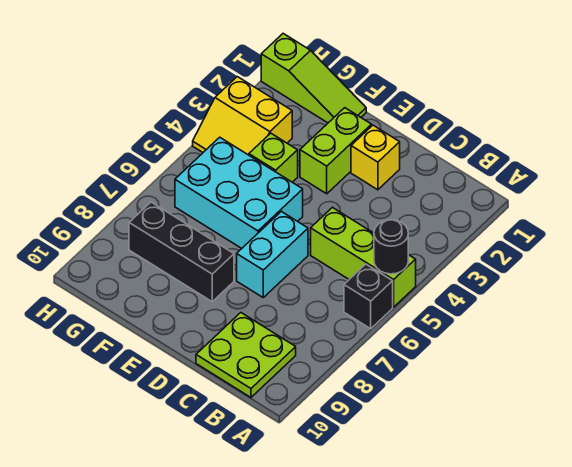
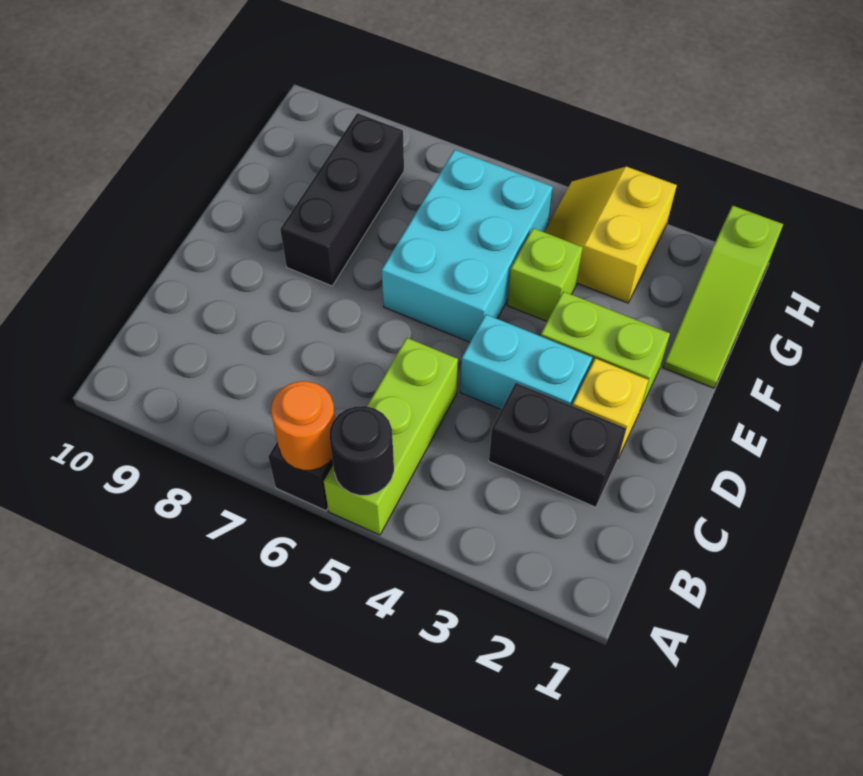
none -> orange 1x1 round brick [271,381,335,470]
lime 2x2 plate [196,313,296,397] -> none
none -> black 1x2 brick [489,383,626,507]
cyan 1x2 brick [237,211,308,297] -> cyan 1x2 brick moved to [460,315,592,410]

